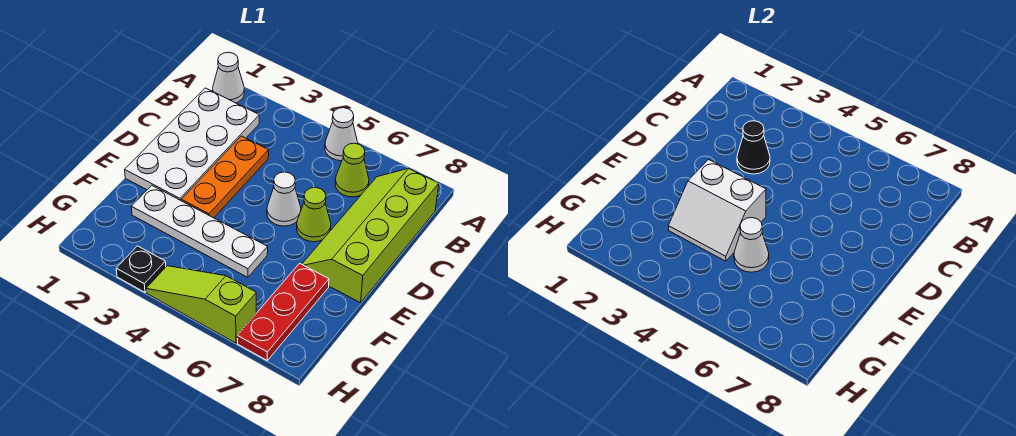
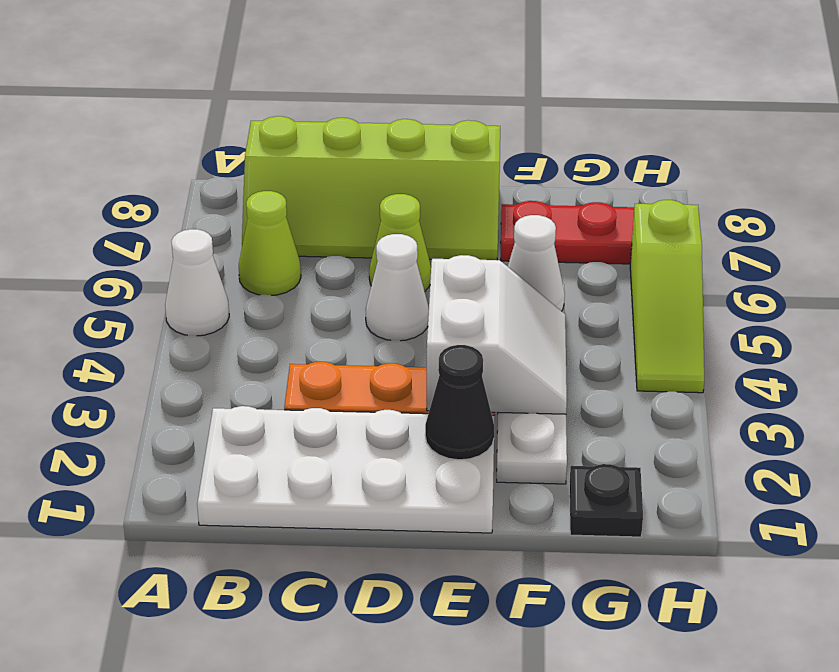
white 1x1 cone [213,52,244,103] -> none
black 1x1 cone [737,121,770,174] -> black 1x1 cone moved to [425,345,494,460]
black 1x1 plate [116,246,166,292] -> black 1x1 plate moved to [569,464,643,537]

